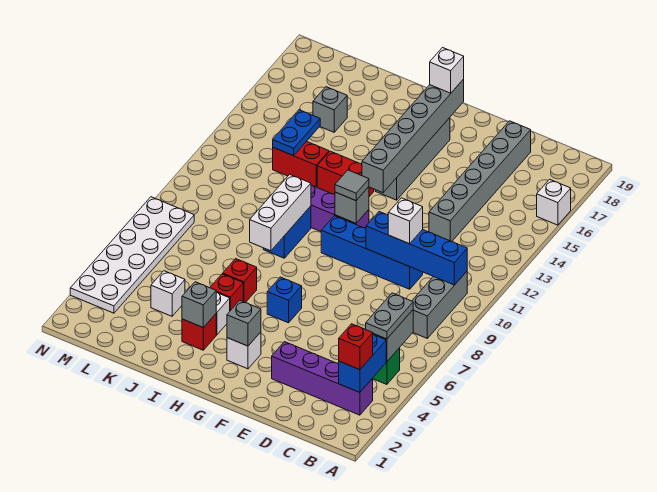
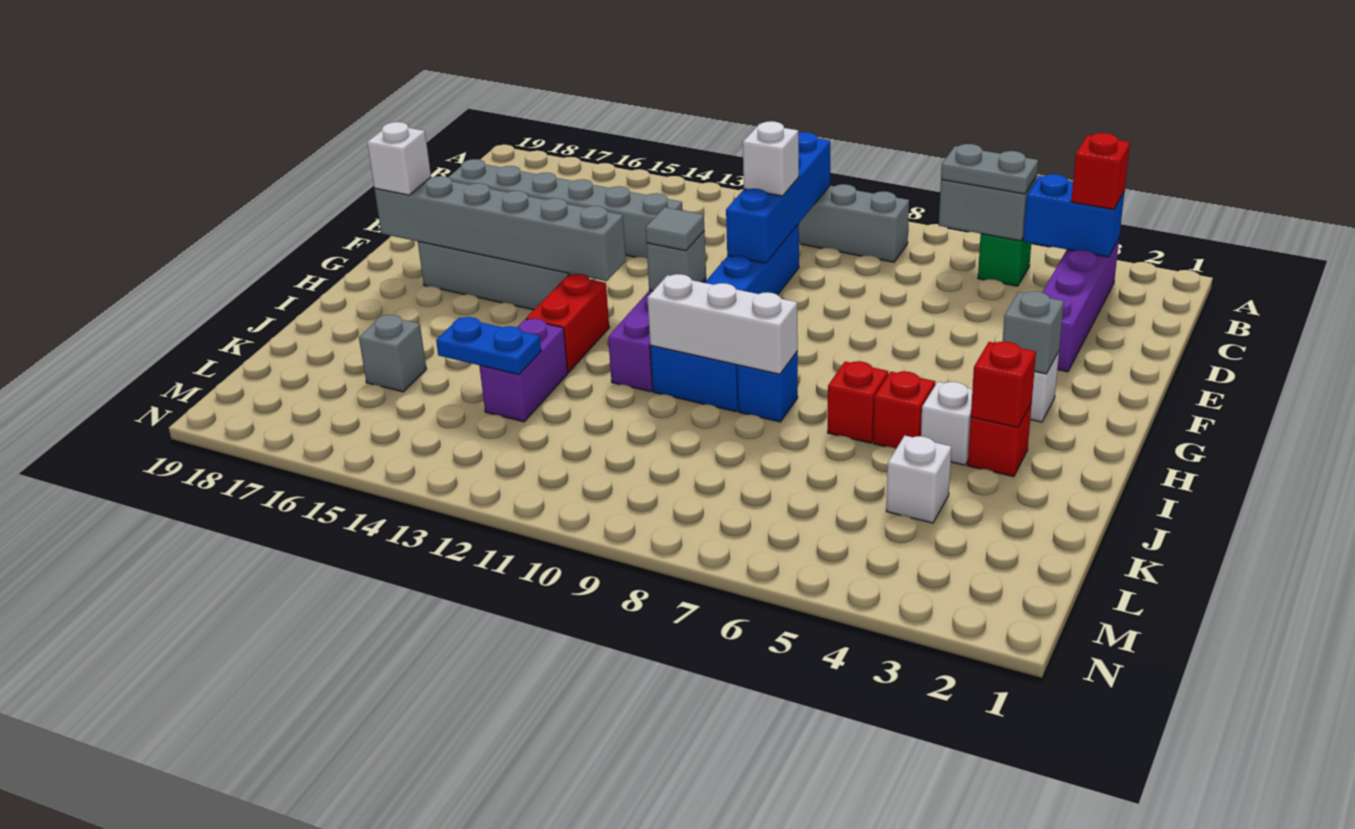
white 1x1 brick [537,179,571,225] -> none
blue 1x1 brick [267,277,302,323] -> blue 1x1 brick moved to [737,351,798,422]
grey 1x1 brick [182,282,216,328] -> red 1x1 brick [971,341,1036,427]
red 1x2 brick [273,141,329,187] -> purple 1x2 brick [479,319,568,422]
white 2x6 plate [70,197,194,313] -> none

